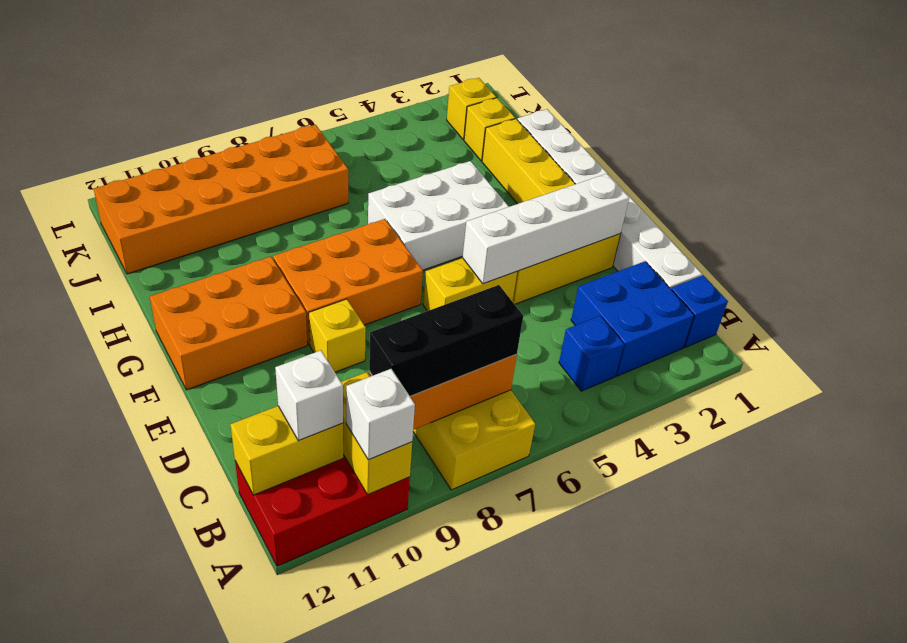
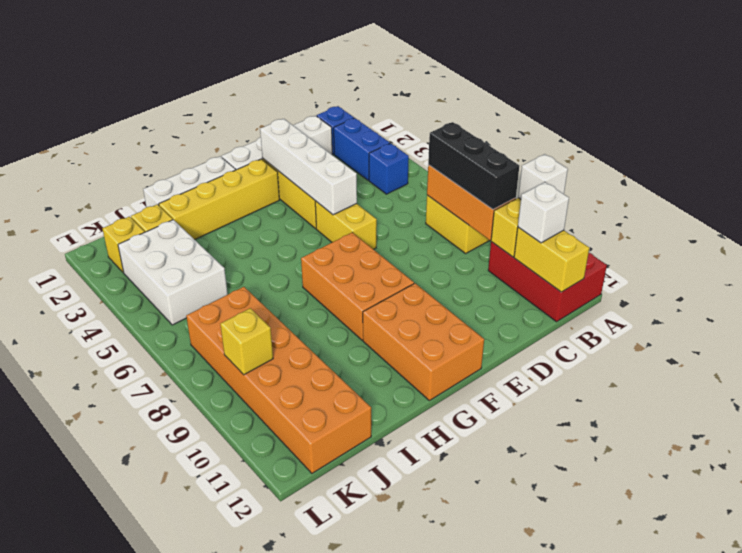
blue 2x2 brick [571,261,694,376] -> blue 1x2 brick [334,118,390,180]
yellow 1x1 brick [309,299,366,372] -> yellow 1x1 brick moved to [220,308,273,375]
white 2x3 brick [368,161,509,270] -> white 2x3 brick moved to [118,220,228,325]

